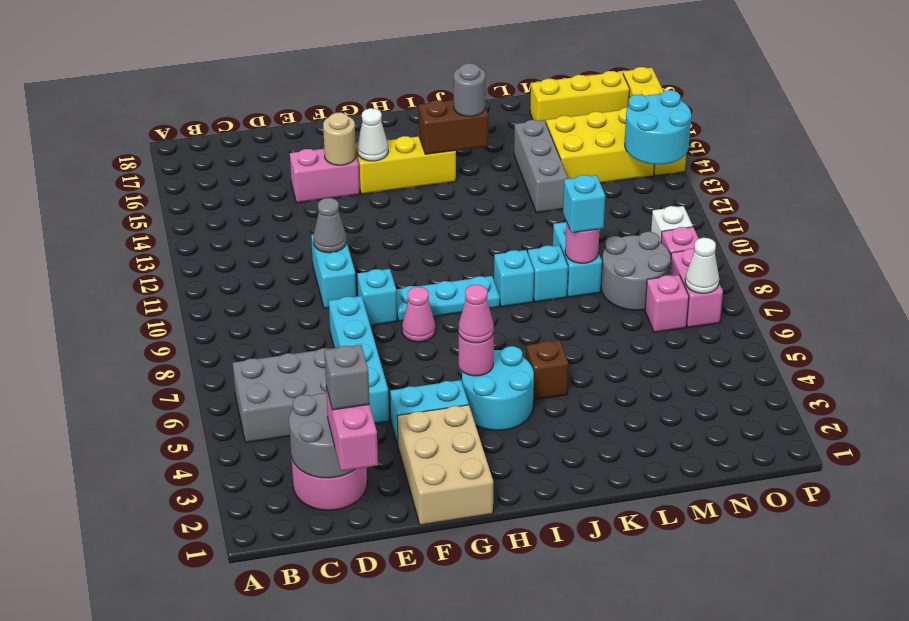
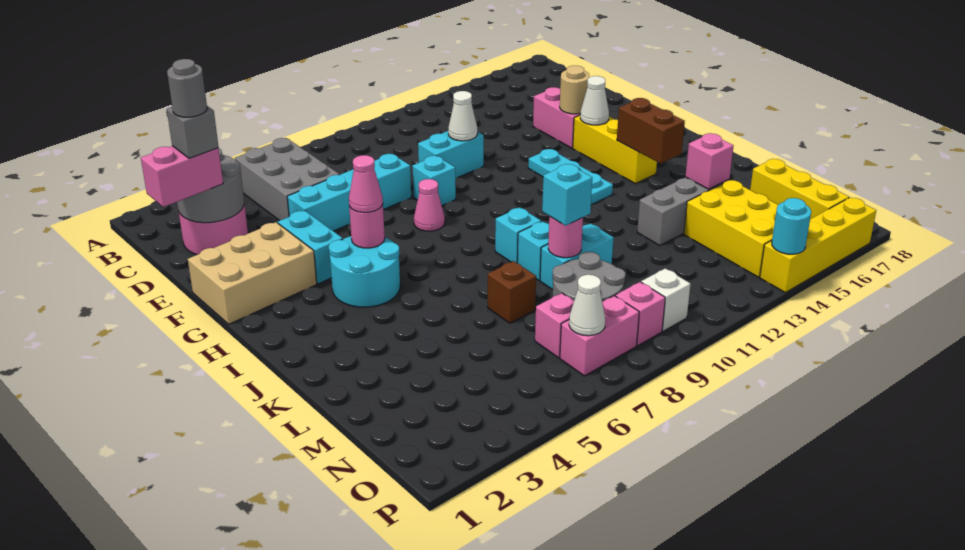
grey 1x1 cone [314,198,346,253] -> white 1x1 cone [448,91,478,141]
cyan 1x3 plate [396,276,500,321] -> cyan 1x3 plate moved to [528,149,613,205]
brown 1x1 brick [526,340,568,400] -> brown 1x1 brick moved to [488,261,536,323]
grey 1x1 round brick [454,63,485,116] -> grey 1x1 round brick moved to [167,59,207,117]
none -> pink 1x1 brick [685,133,734,189]
cyan 2x2 round brick [625,90,691,165] -> cyan 1x1 round brick [772,198,811,254]

